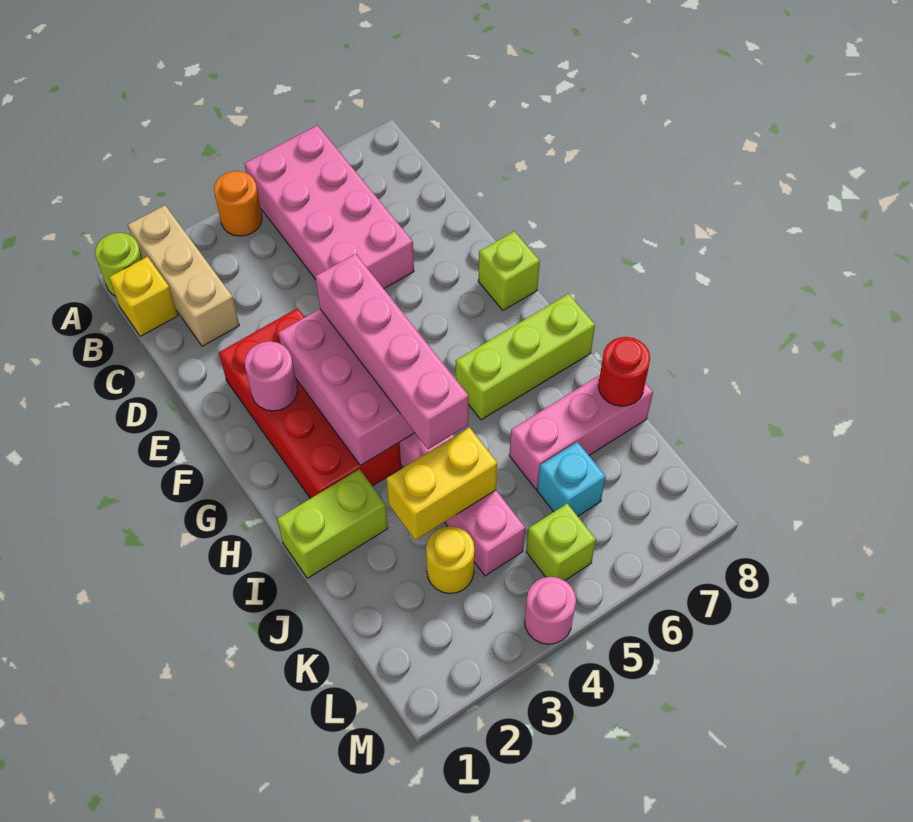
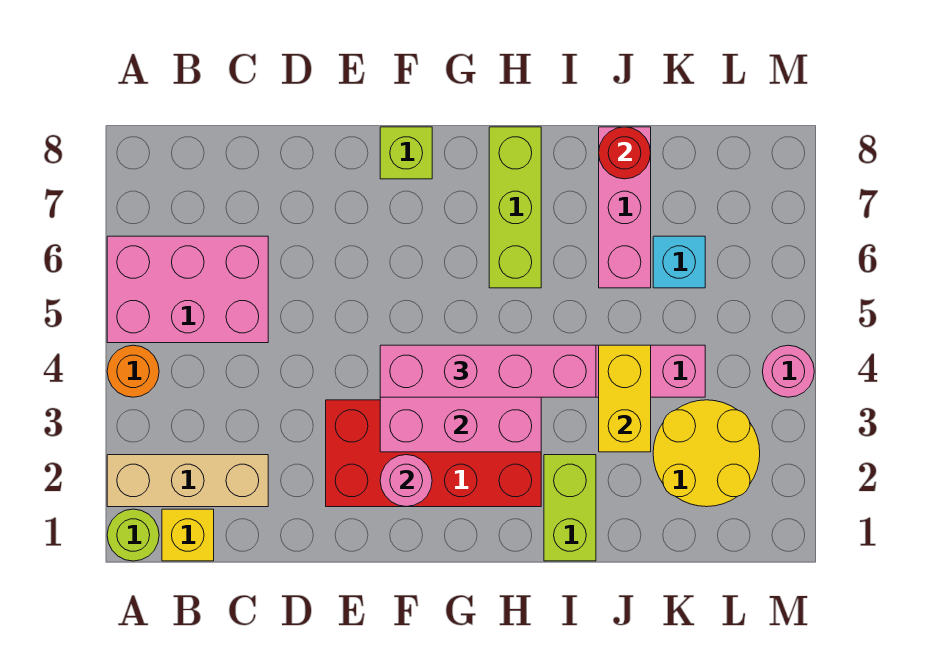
pink 2x4 brick [245,125,414,289] -> pink 2x3 brick [107,236,268,343]
yellow 1x1 round brick [426,526,474,594] -> yellow 2x2 round brick [653,400,760,507]
lime 1x1 brick [526,504,596,581] -> none

